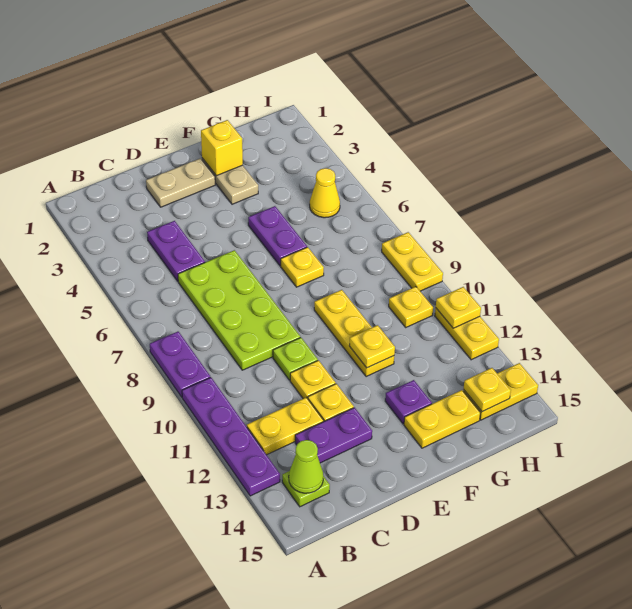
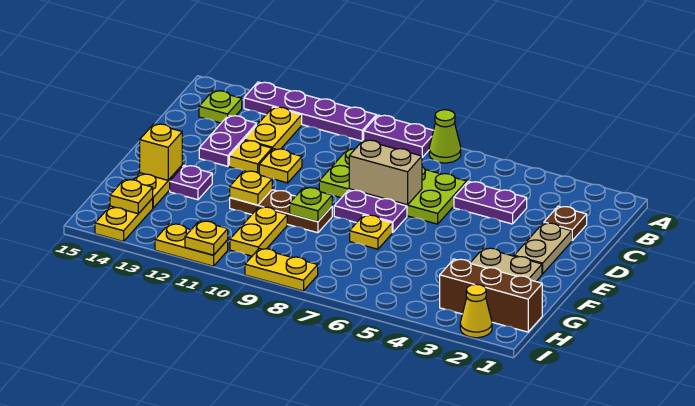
lime 1x1 cone [289,440,323,493] -> lime 1x1 cone moved to [429,110,461,163]
none -> brown 1x1 plate [544,206,587,240]
none -> tan 1x2 brick [349,140,422,205]
lime 1x1 plate [273,337,318,380] -> lime 1x1 plate moved to [290,187,332,222]
yellow 1x1 brick [201,120,243,176] -> yellow 1x1 brick moved to [140,124,182,180]
purple 1x2 plate [248,206,307,266] -> purple 1x2 plate moved to [334,190,407,233]
yellow 1x3 plate [314,290,394,377] -> brown 1x3 plate [230,190,332,233]
none -> brown 1x3 brick [440,259,542,332]
yellow 1x1 cone [310,168,340,218] -> yellow 1x1 cone moved to [460,284,492,338]
yellow 1x1 plate [389,287,433,327] -> yellow 1x2 plate [230,207,287,256]

